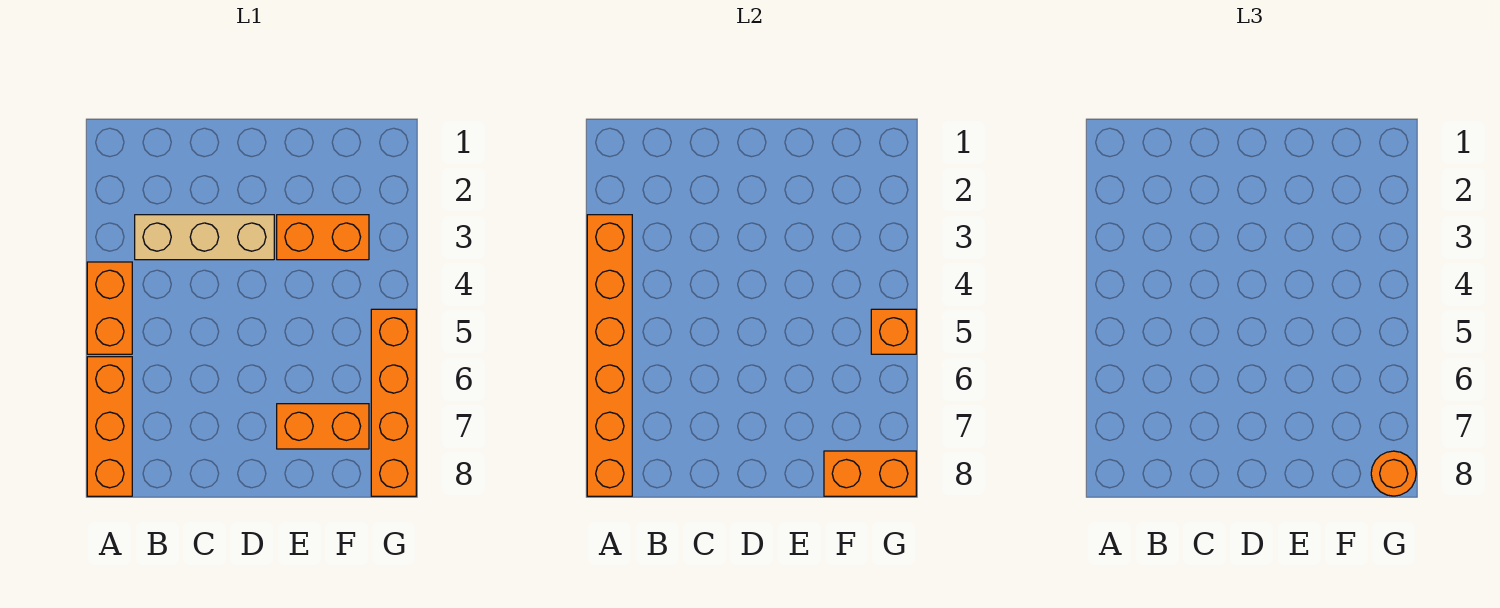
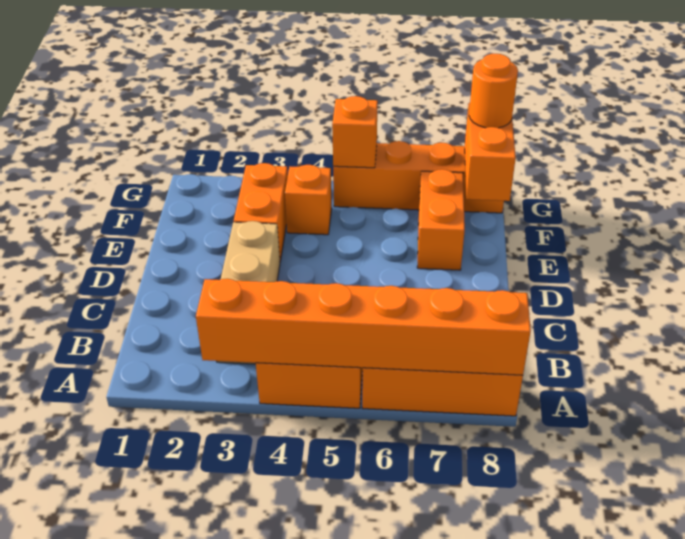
none -> orange 1x1 brick [285,165,332,235]

